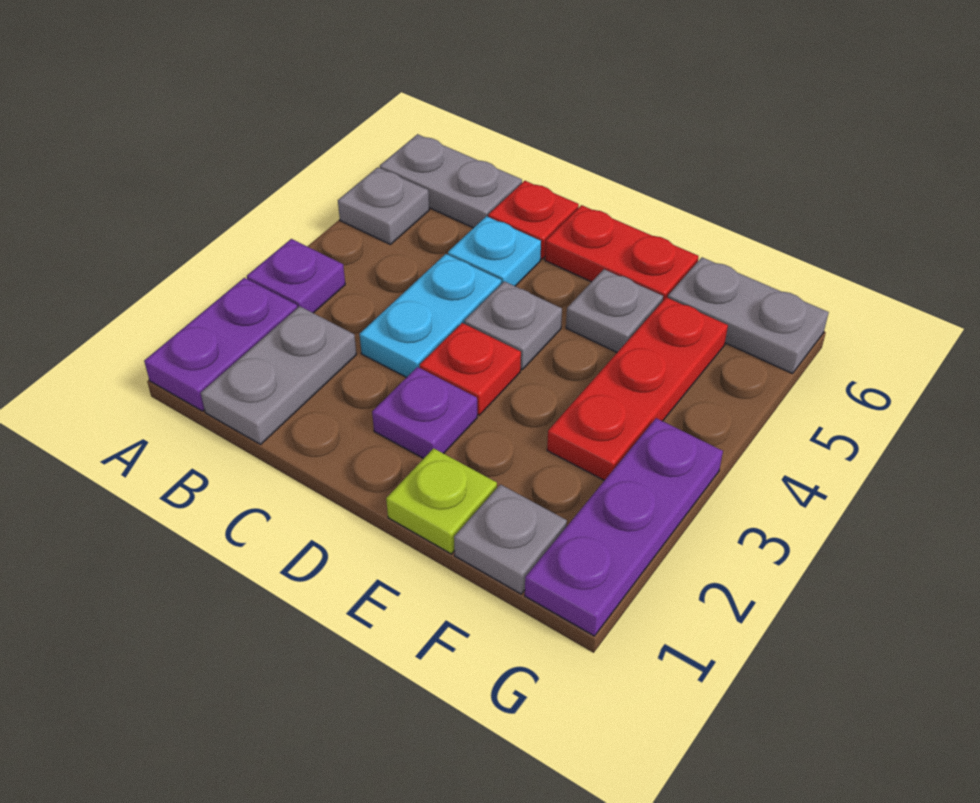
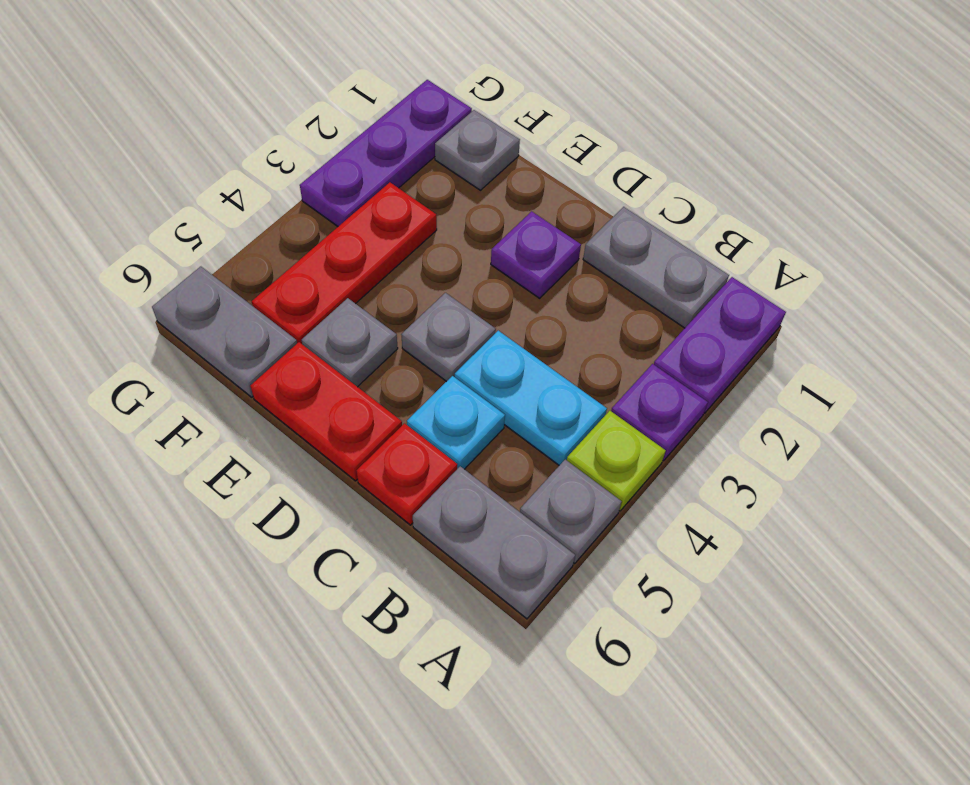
grey 1x2 plate [201,306,356,444] -> grey 1x2 plate turned to [583,207,729,328]
cyan 1x2 plate [360,254,501,378] -> cyan 1x2 plate turned to [455,331,607,465]
red 1x1 plate [420,323,521,415] -> none
lime 1x1 plate [386,448,497,554] -> lime 1x1 plate moved to [567,411,666,511]

